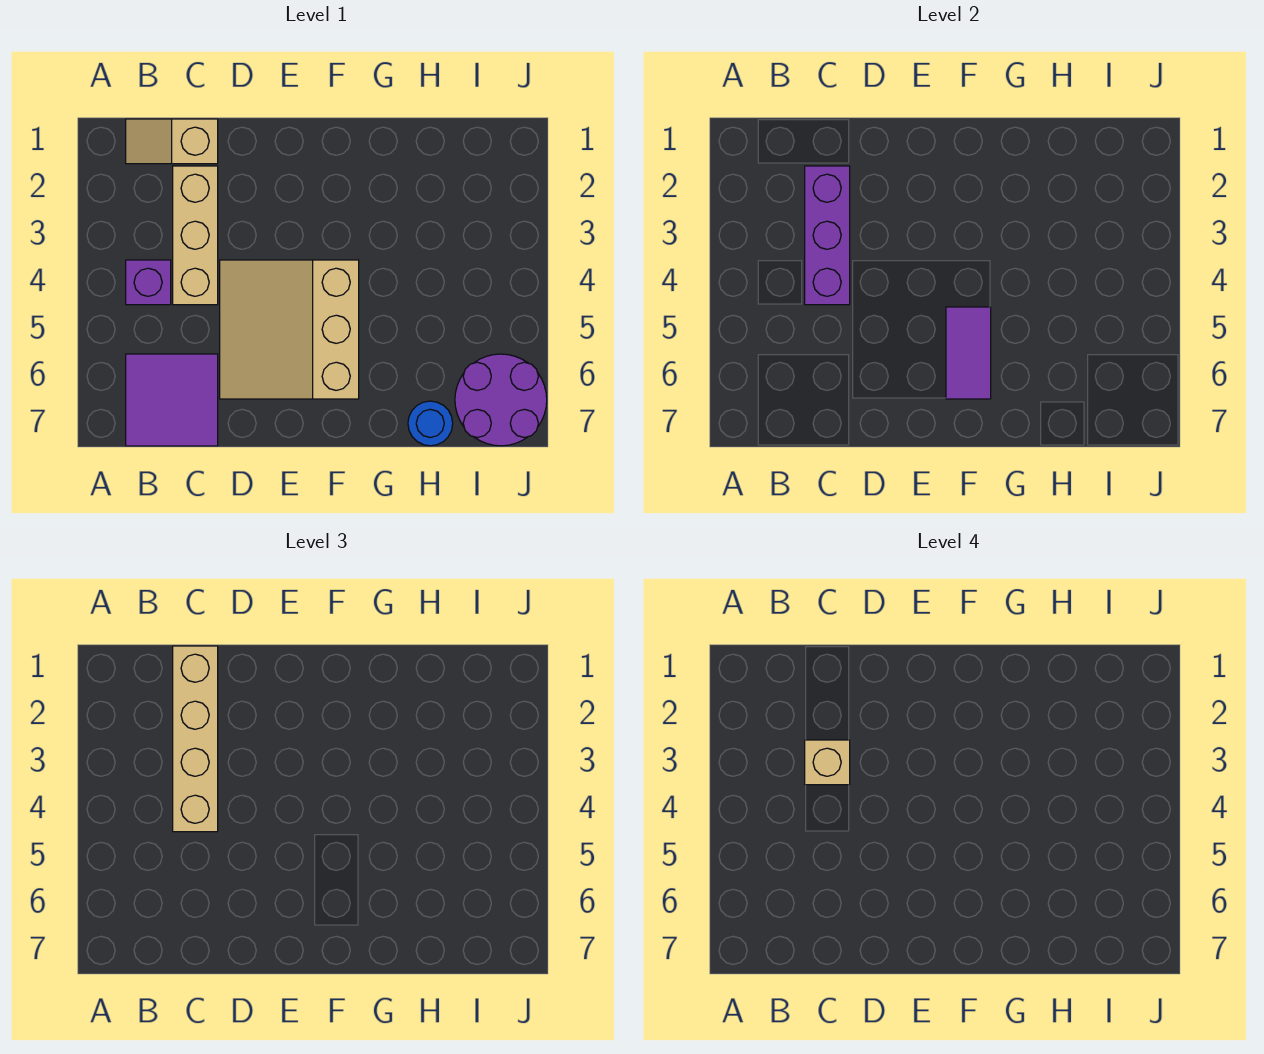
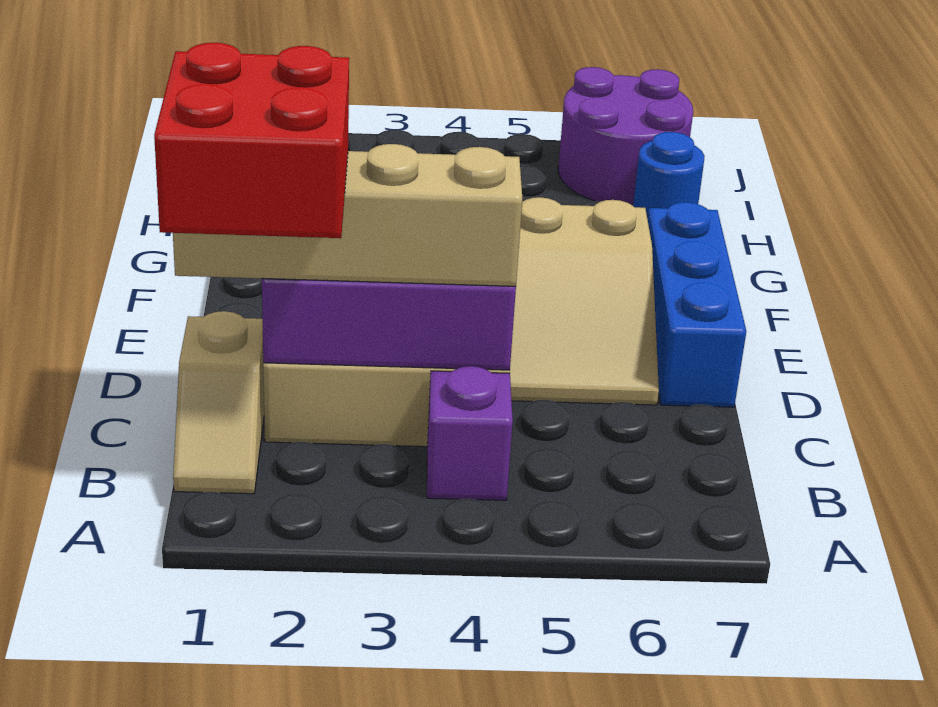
none -> red 2x2 brick [154,43,349,238]
purple 2x2 tile [126,354,218,446] -> none
tan 1x1 brick [805,740,850,785] -> none
none -> blue 1x3 brick [647,202,746,407]
purple 1x2 tile [946,307,991,399] -> none

